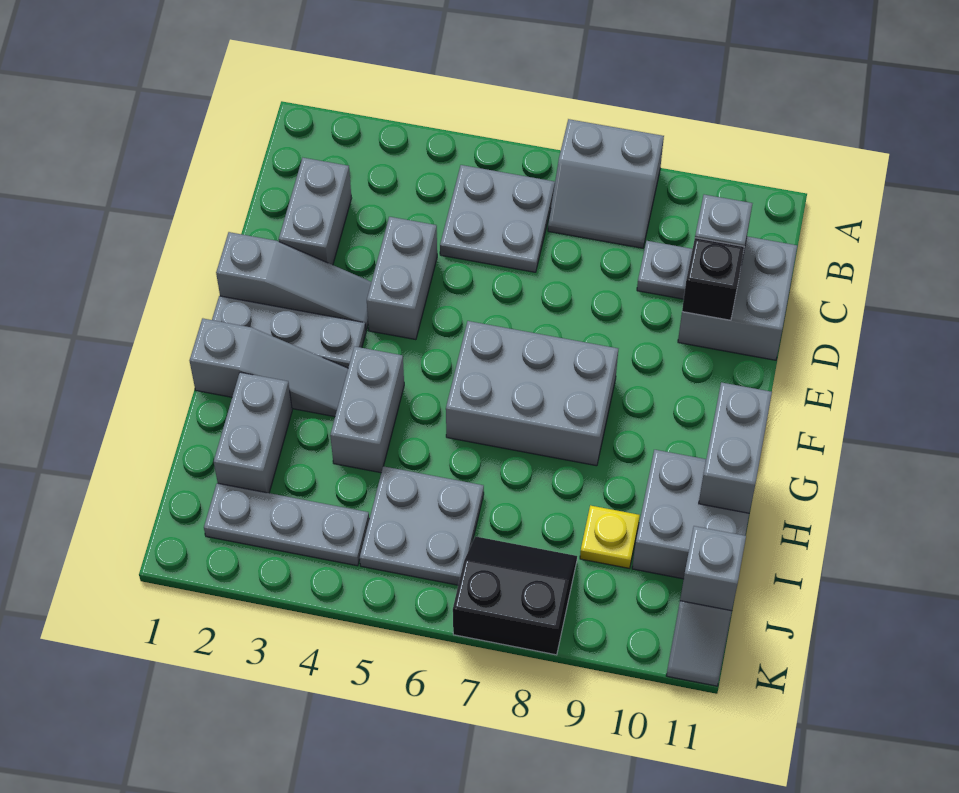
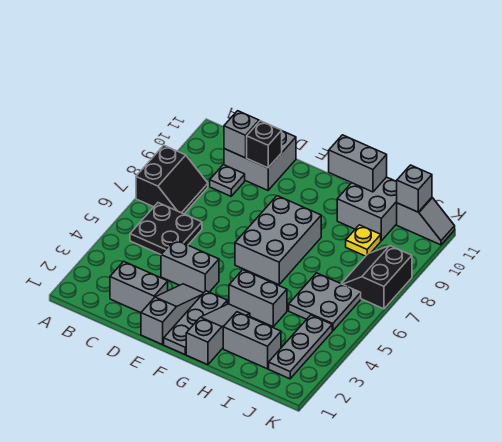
grey 2x2 slope [548,119,664,248] -> black 2x2 slope [136,145,208,214]
grey 2x2 plate [440,165,555,272] -> black 2x2 plate [130,203,202,255]

